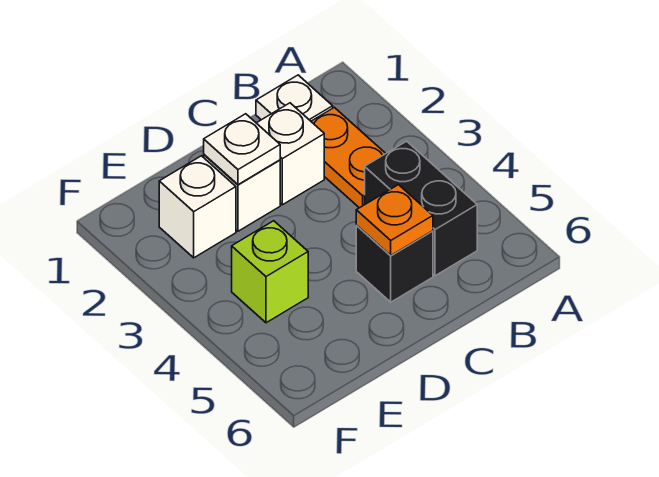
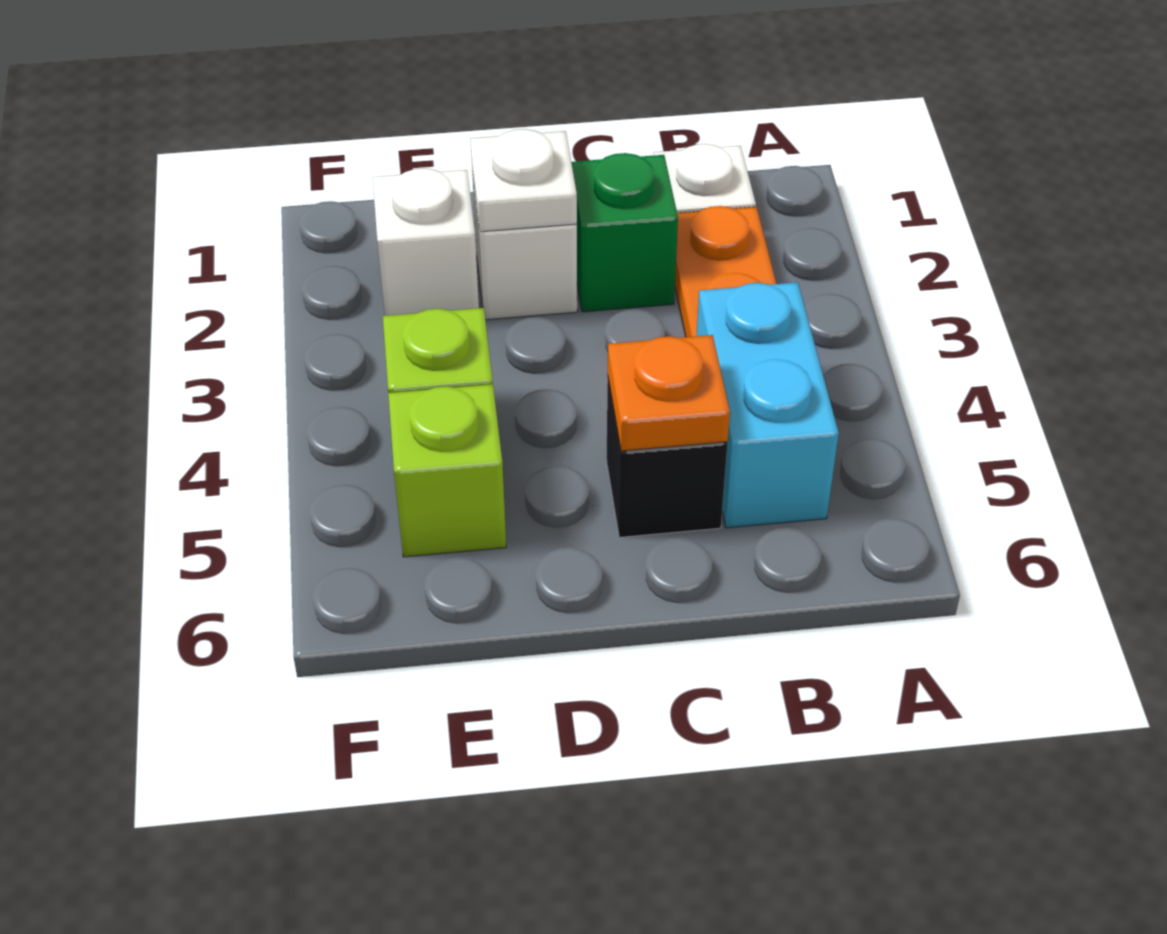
black 1x2 brick [365,141,477,276] -> cyan 1x2 brick [697,282,839,528]
white 1x1 brick [257,103,324,205] -> green 1x1 brick [571,153,678,312]
none -> lime 1x1 brick [388,384,506,557]

